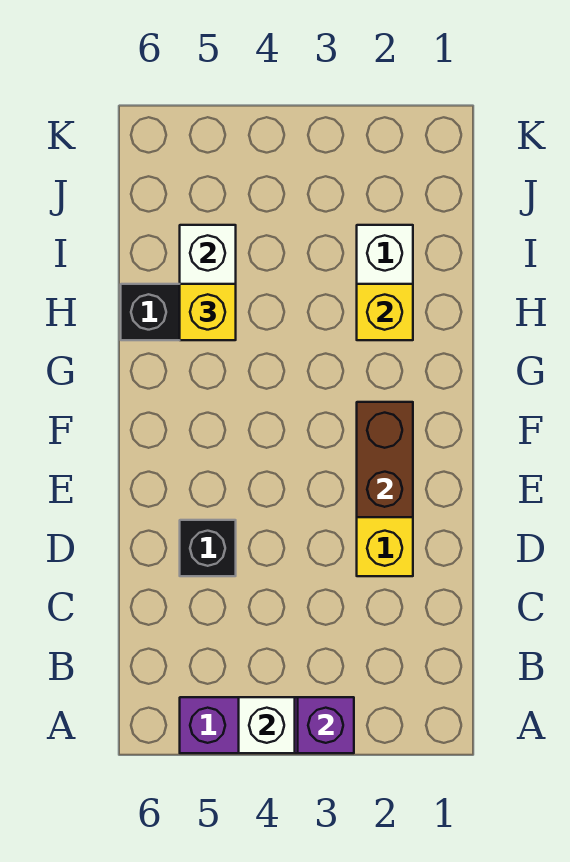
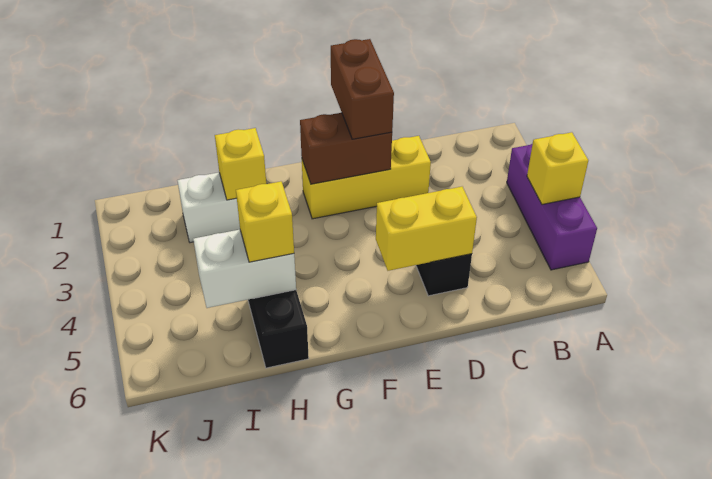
purple 1x1 brick [298,697,354,753] -> none
white 1x1 brick [239,697,295,753] -> yellow 1x1 brick [527,132,588,204]
none -> yellow 1x2 brick [376,187,477,271]
none -> brown 1x2 brick [331,39,394,139]

